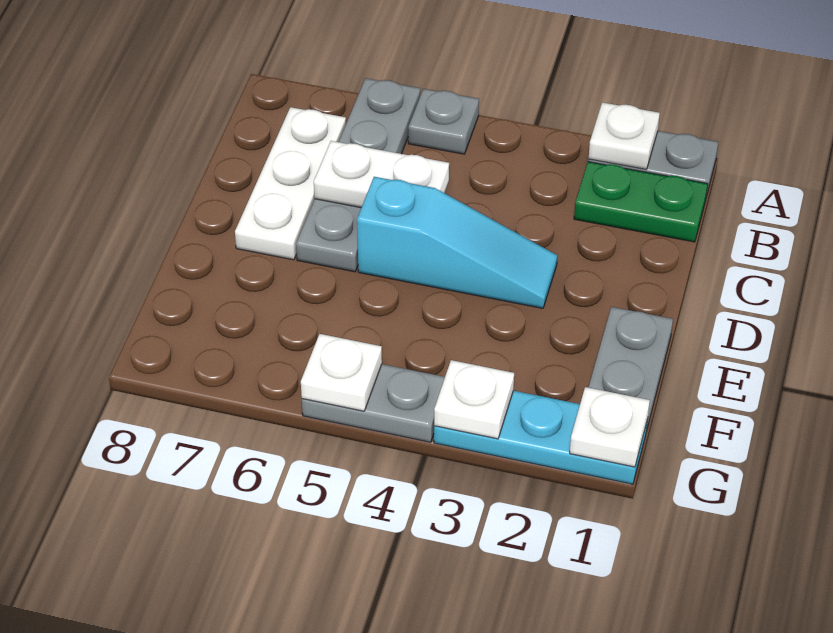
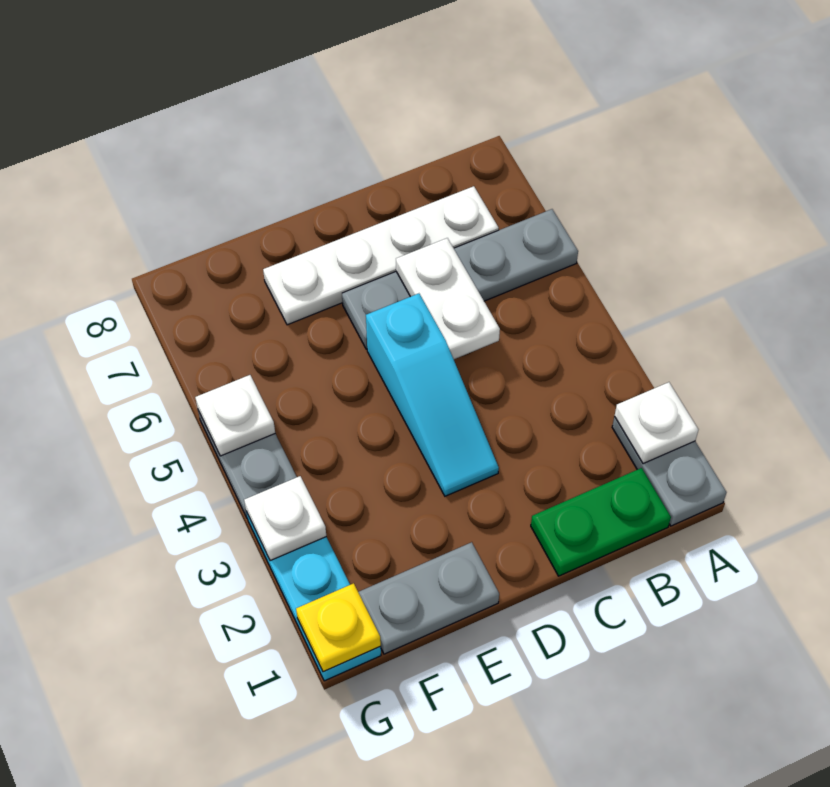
grey 1x1 plate [408,89,479,154] -> none
green 1x2 plate [574,162,708,242] -> green 1x2 plate turned to [531,468,671,576]
white 1x3 plate [235,107,346,260] -> white 1x4 plate [263,186,499,325]
white 1x1 plate [570,387,650,467] -> yellow 1x1 plate [296,583,381,672]

